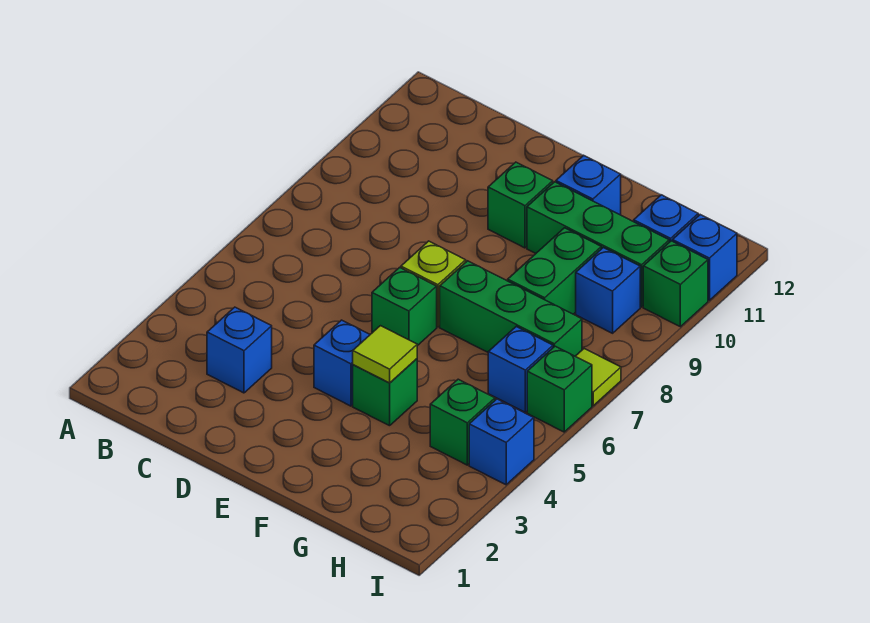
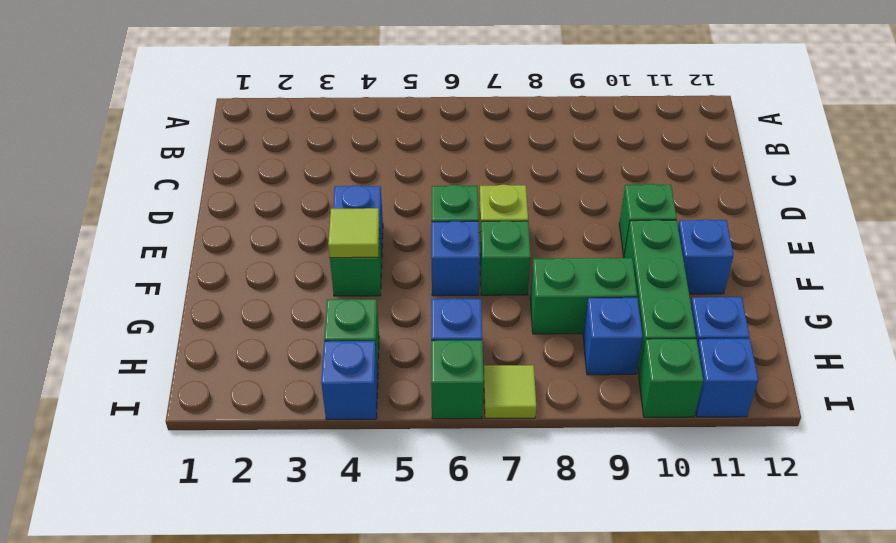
blue 1x1 brick [207,307,272,393] -> blue 1x1 brick moved to [431,221,480,296]
green 1x3 brick [440,261,582,356] -> green 1x1 brick [480,221,531,295]

